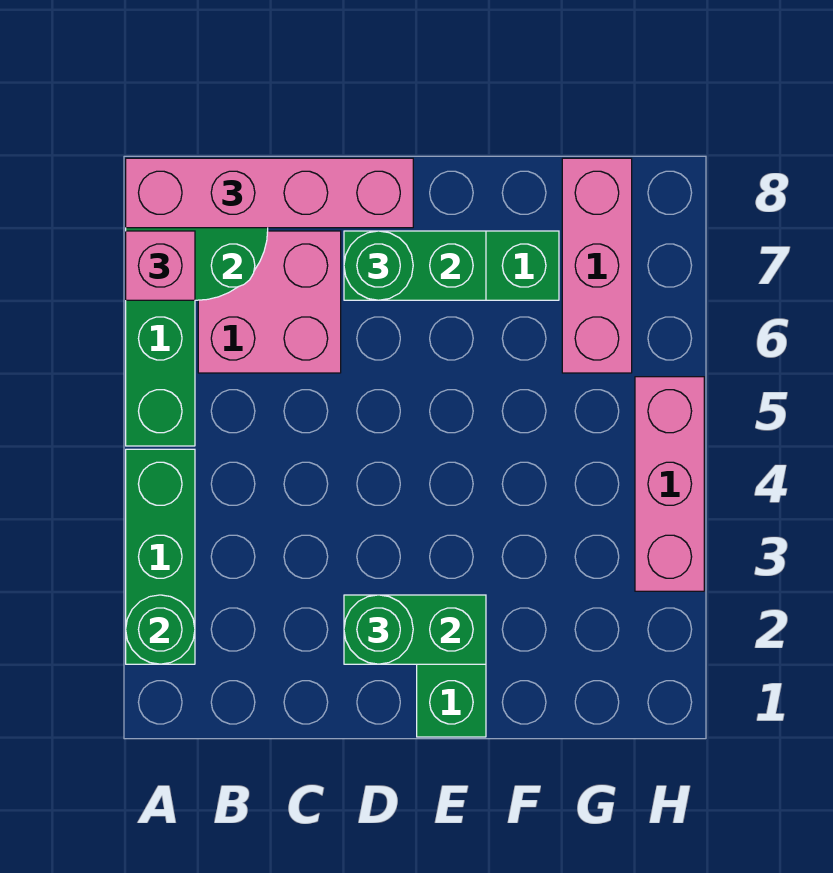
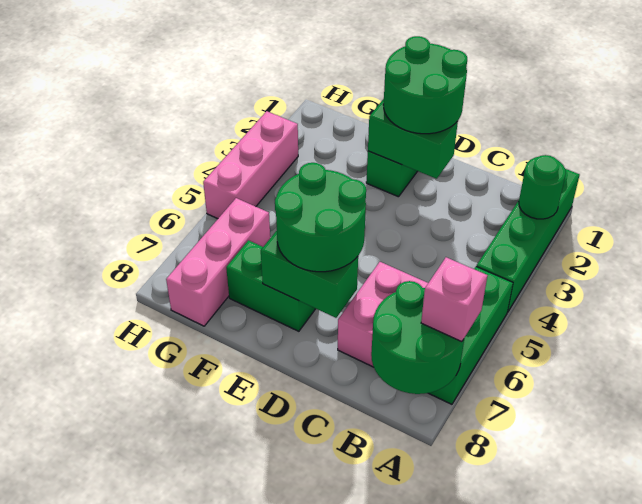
green 1x3 brick [126,449,195,664] -> green 1x4 brick [476,169,580,312]
pink 1x4 brick [126,158,413,228] -> none
green 1x1 round brick [344,595,413,664] -> green 2x2 round brick [383,36,467,134]
green 1x1 round brick [344,231,413,300] -> green 2x2 round brick [275,163,366,272]

